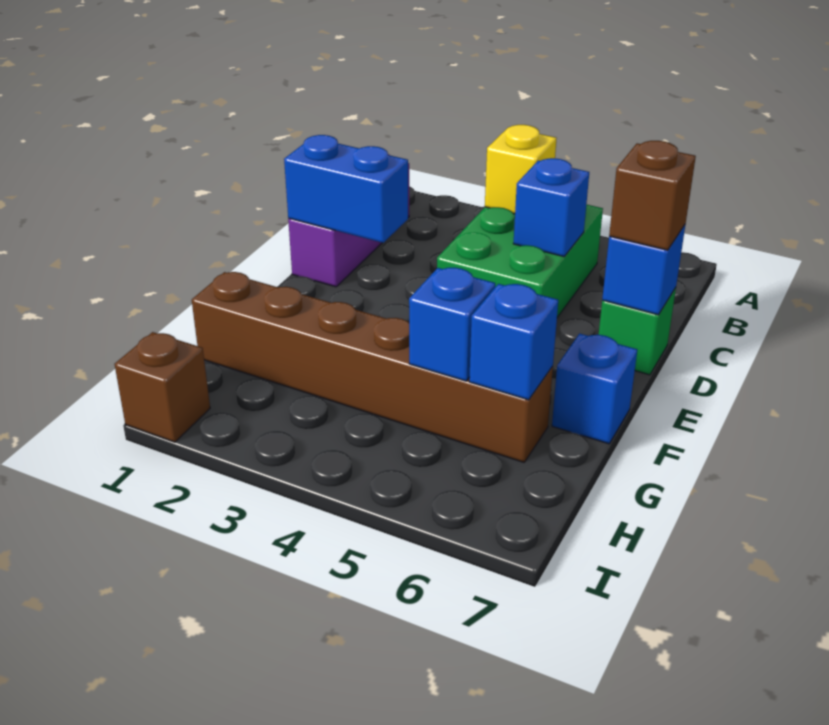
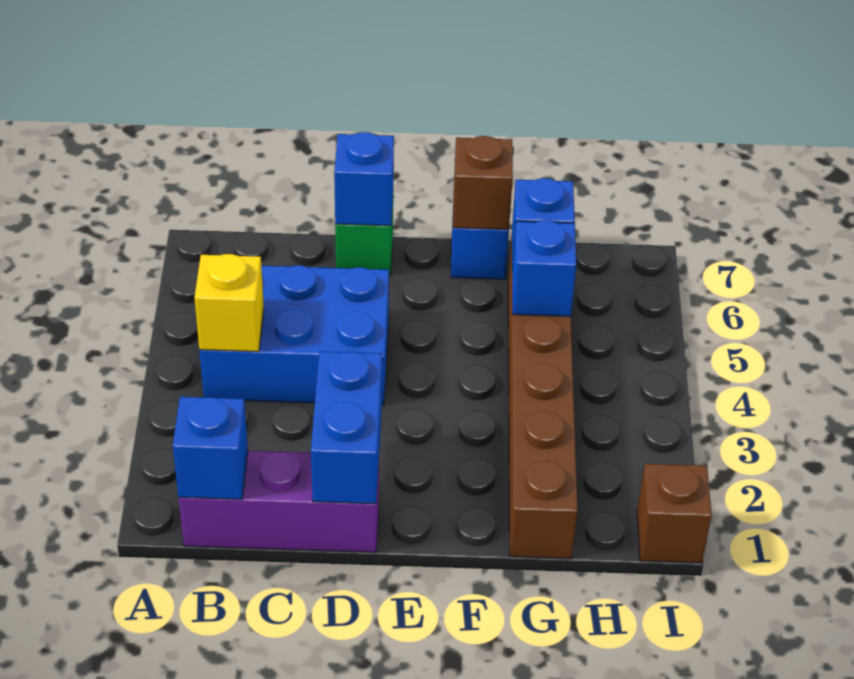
green 2x3 brick [437,204,603,317] -> blue 2x3 brick [199,265,389,405]
blue 1x1 brick [513,158,589,257] -> blue 1x1 brick moved to [173,397,248,499]
brown 1x1 brick [609,141,696,250] -> brown 1x1 brick moved to [453,136,513,229]

